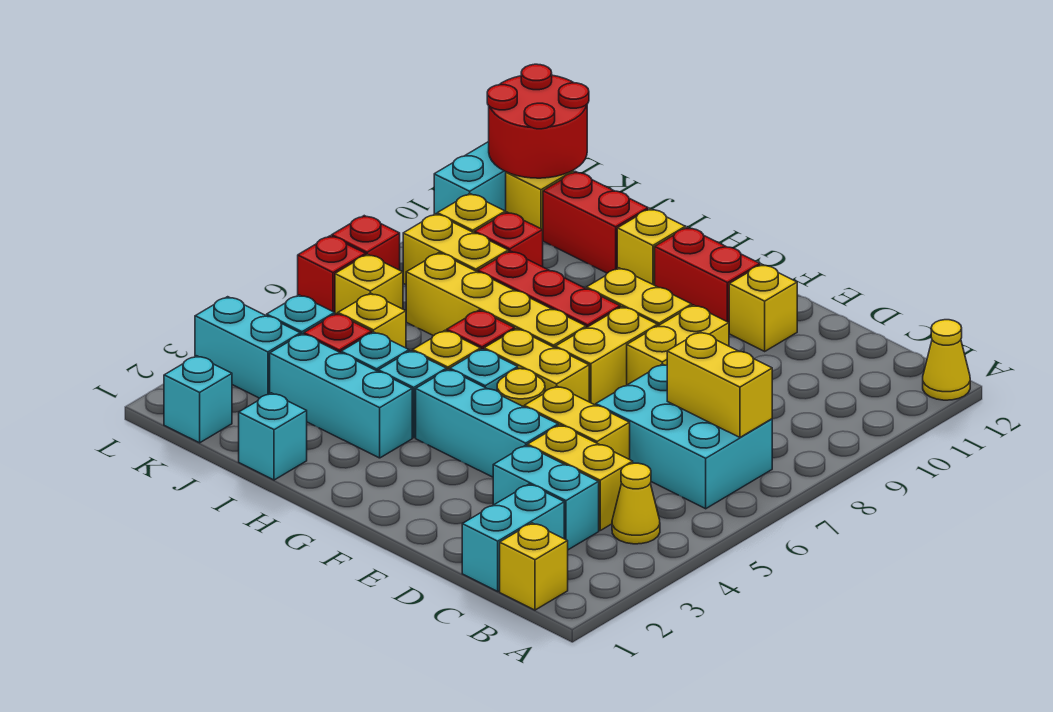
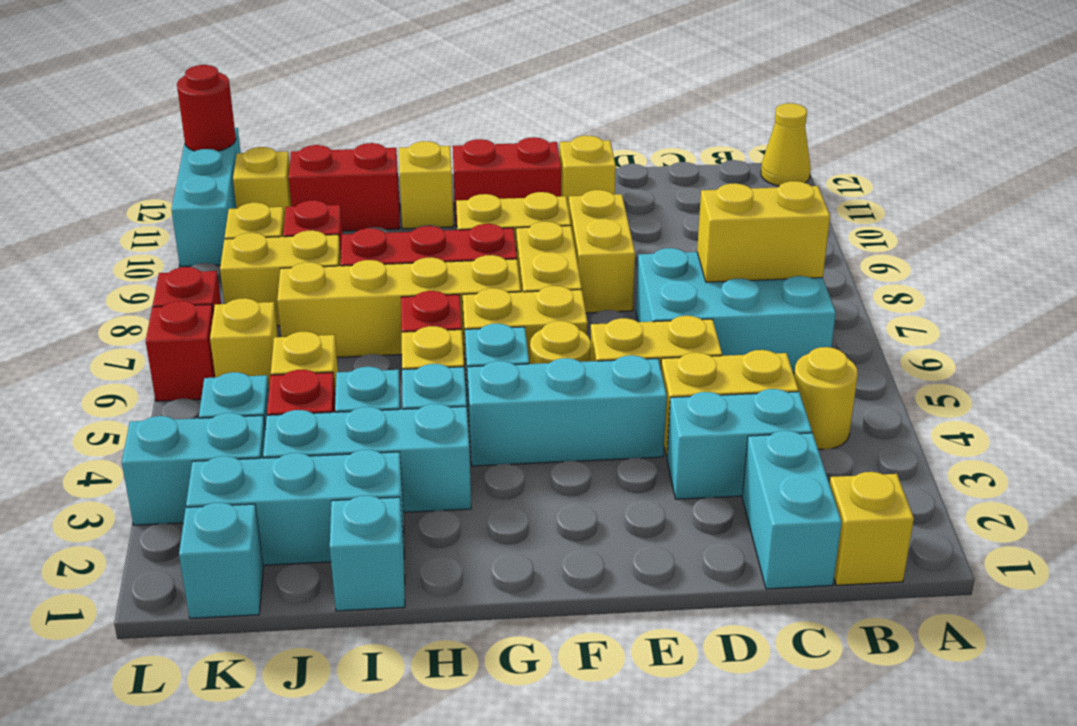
yellow 1x1 cone [612,463,660,544] -> yellow 1x1 round brick [794,347,858,450]
none -> cyan 1x3 brick [186,450,404,565]
red 2x2 round brick [487,64,589,178] -> red 1x1 round brick [177,65,236,151]

